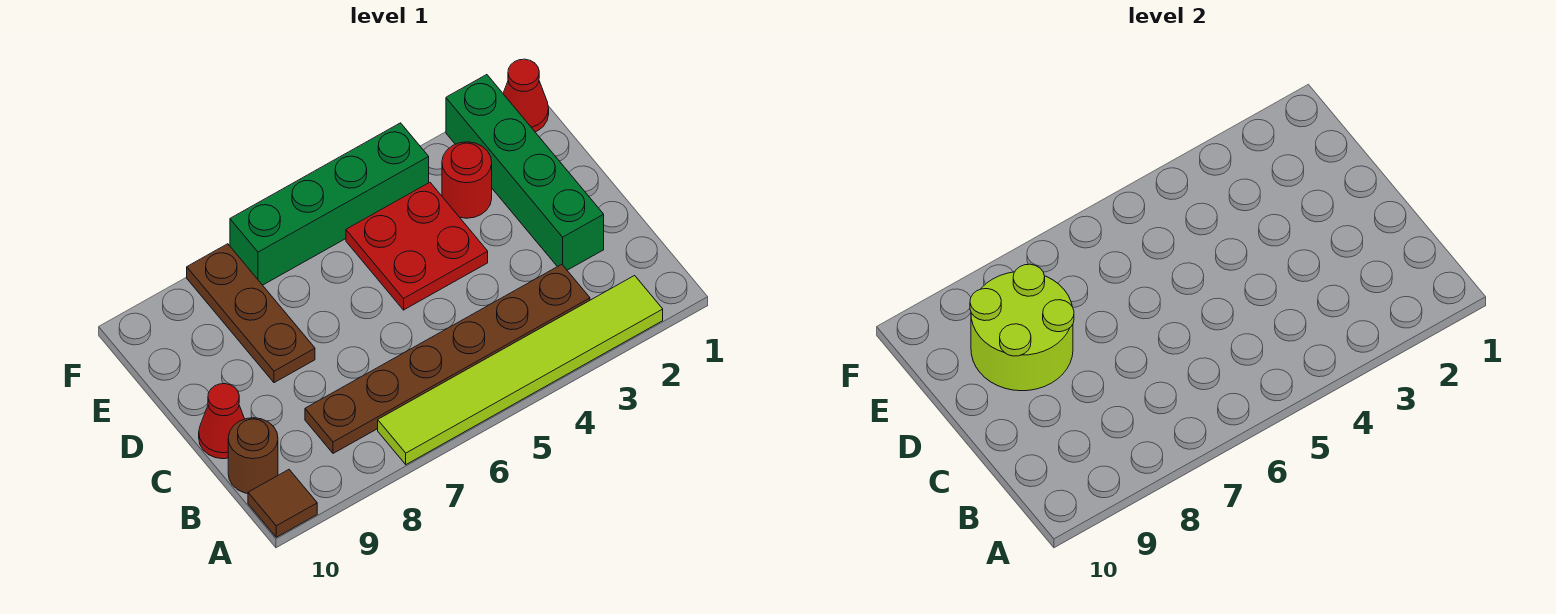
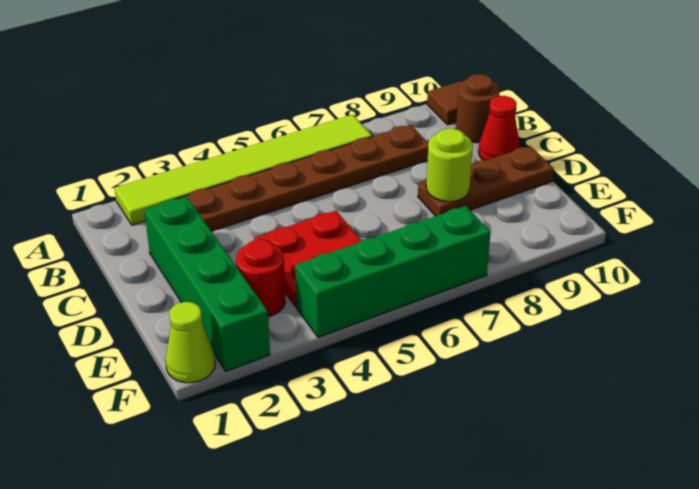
brown 1x3 plate [187,244,315,383] -> brown 1x3 plate turned to [418,146,554,216]
lime 2x2 round brick [970,264,1074,391] -> lime 1x1 round brick [426,128,473,202]
red 1x1 cone [503,59,549,132] -> lime 1x1 cone [166,302,215,383]

